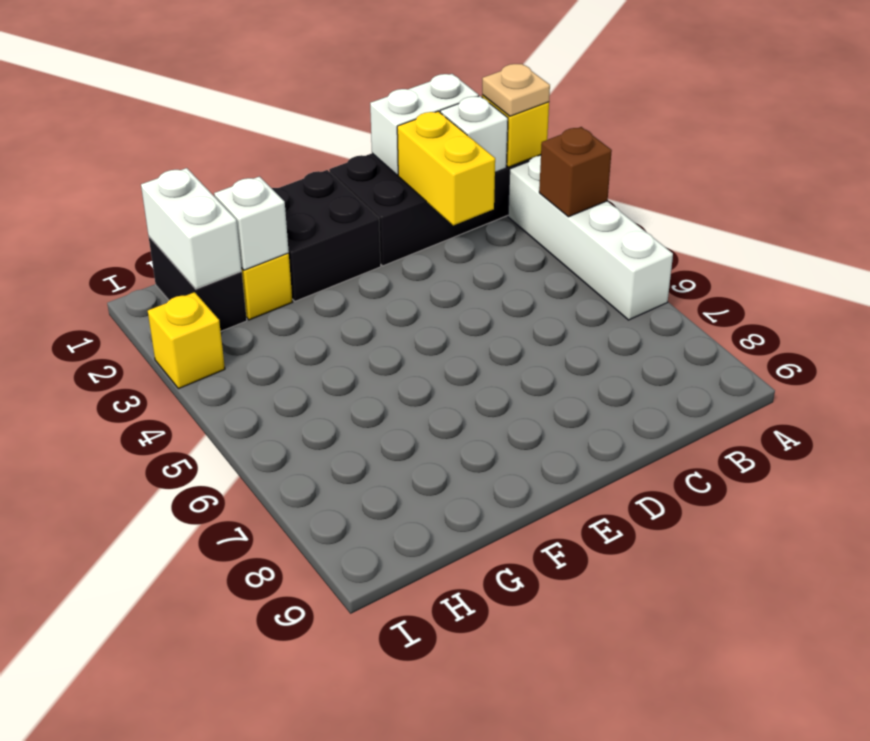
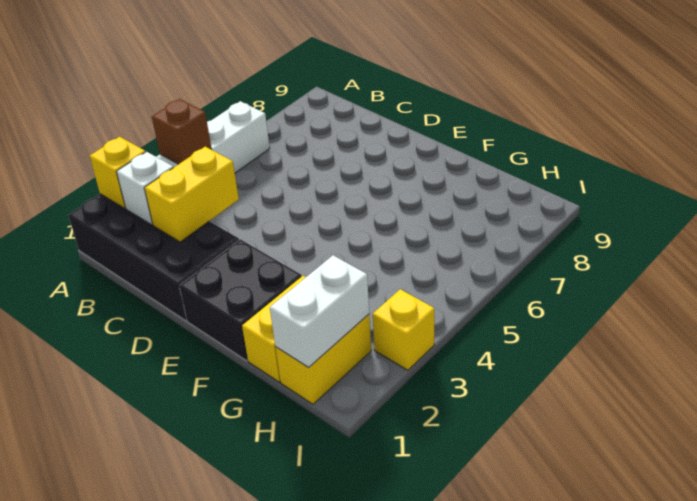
tan 1x1 plate [482,64,550,116] -> none
white 1x2 brick [370,74,479,175] -> none
white 1x1 brick [214,177,289,270] -> none
black 1x2 brick [149,237,247,331] -> yellow 1x2 brick [276,314,371,404]

